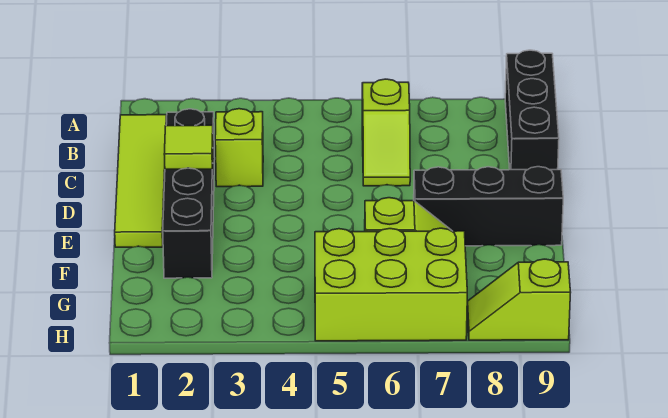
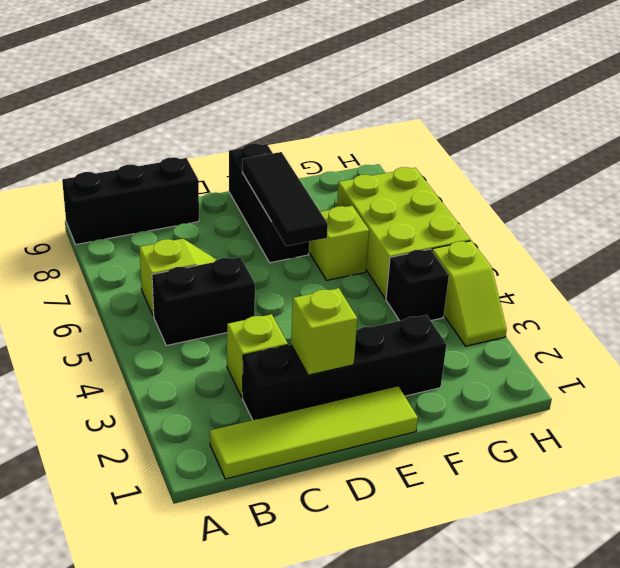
none -> black 1x2 brick [152,257,255,346]
lime 1x1 tile [164,125,213,169] -> lime 1x1 brick [291,288,357,375]
none -> black 1x3 tile [242,152,328,246]
none -> black 1x1 brick [386,249,449,321]
lime 1x2 slope [467,259,571,340] -> lime 1x2 slope moved to [432,241,507,346]

